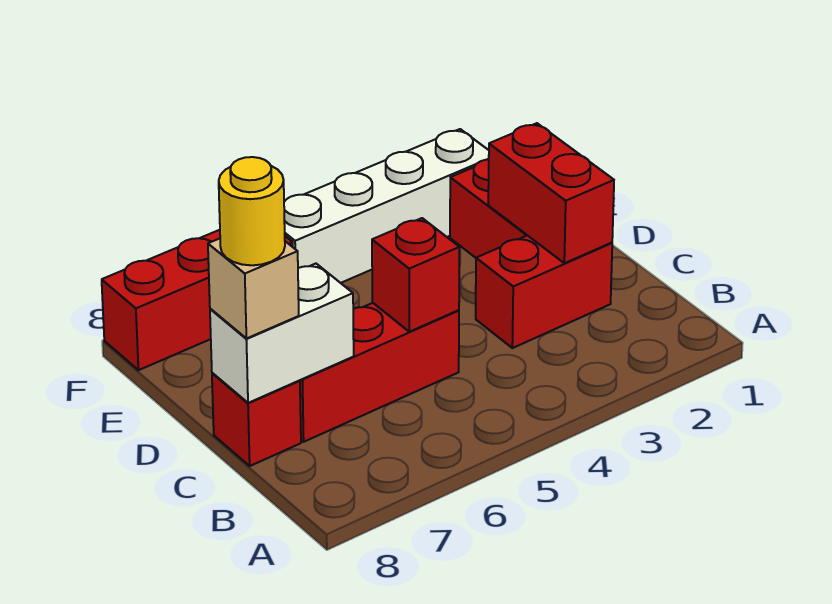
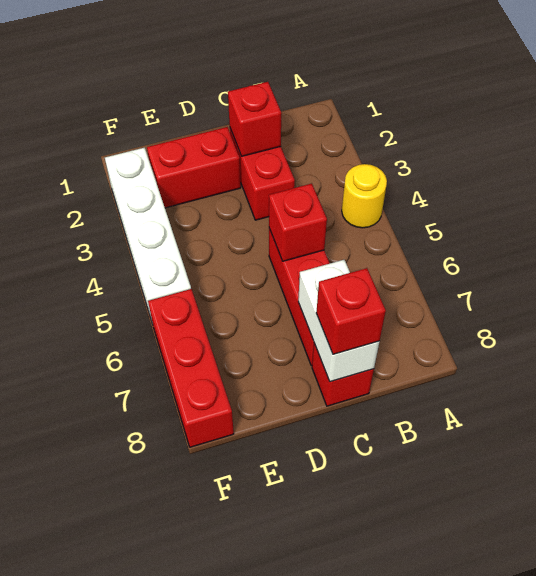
red 1x2 brick [488,123,614,263] -> red 1x1 brick [228,82,281,156]
tan 1x1 brick [208,239,299,339] -> red 1x1 brick [316,268,386,354]
yellow 1x1 round brick [219,157,285,265] -> yellow 1x1 round brick moved to [342,164,387,228]

